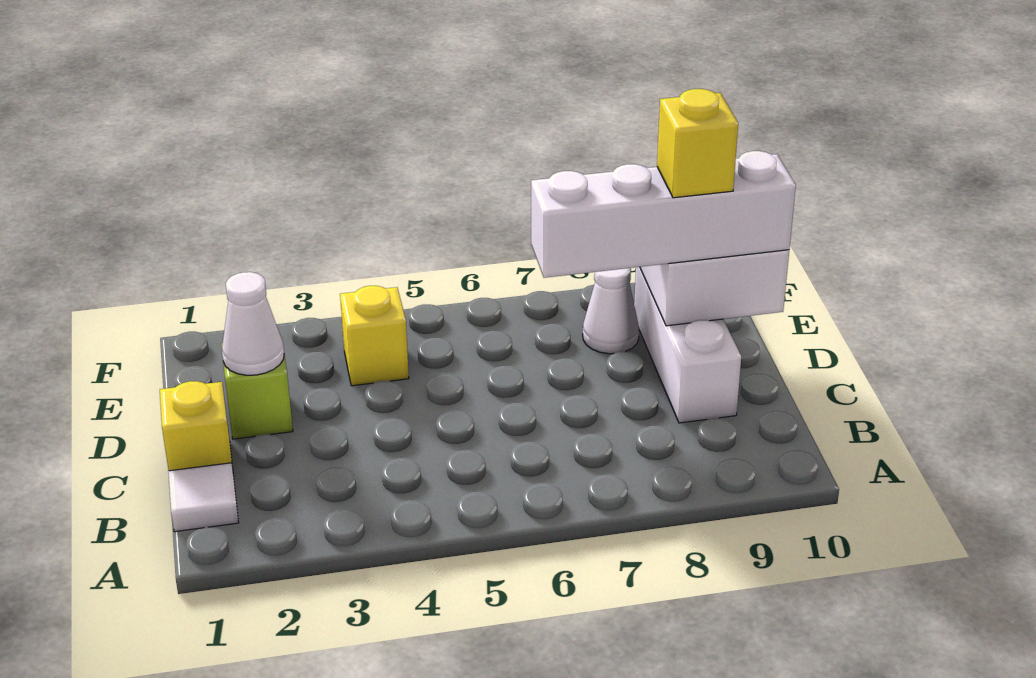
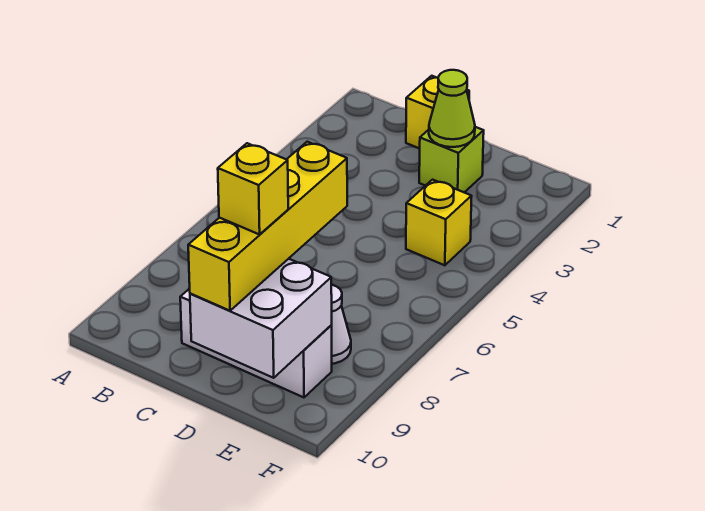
white 1x1 tile [168,463,239,532] -> none
white 1x1 cone [222,272,284,375] -> lime 1x1 cone [429,70,475,147]
white 1x4 brick [531,151,796,278] -> yellow 1x4 brick [188,142,347,311]

